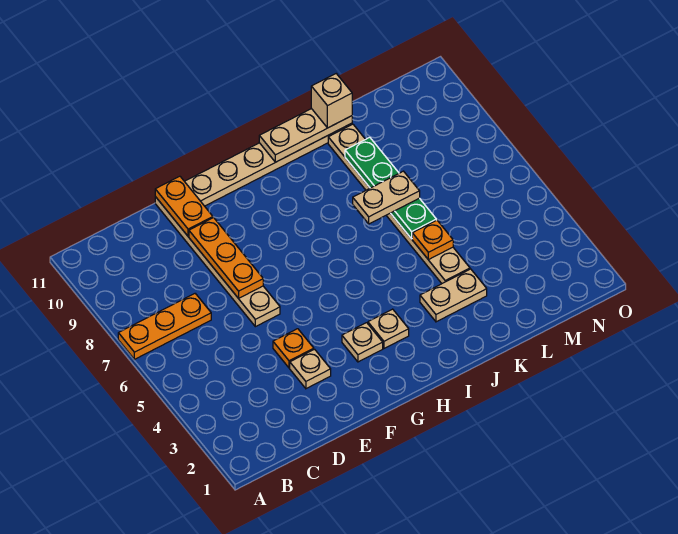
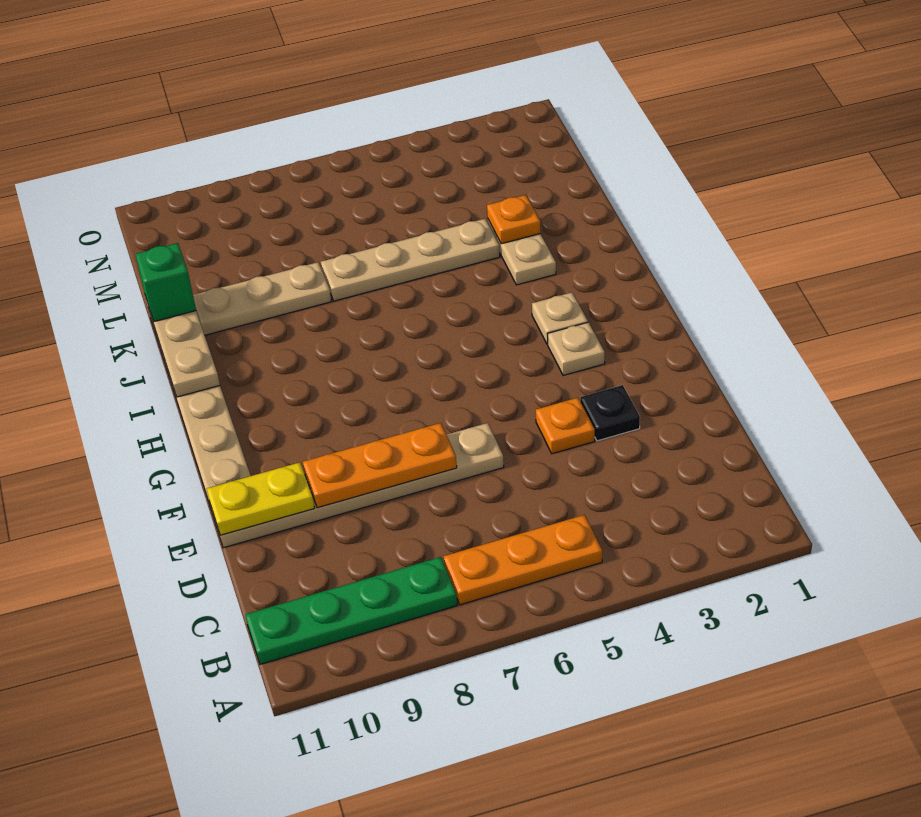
orange 1x3 plate [118,294,211,359] -> orange 1x3 plate turned to [443,515,602,605]
tan 1x1 plate [290,349,331,389] -> black 1x1 plate [580,385,640,441]
orange 1x2 plate [155,176,213,236] -> yellow 1x2 plate [207,462,315,535]
tan 1x2 plate [353,171,420,224] -> none
orange 1x1 plate [412,220,453,260] -> orange 1x1 plate moved to [487,195,541,244]
green 1x4 plate [345,137,436,239] -> green 1x4 plate moved to [245,557,457,664]
tan 1x1 brick [311,74,352,128] -> green 1x1 brick [135,243,196,321]

